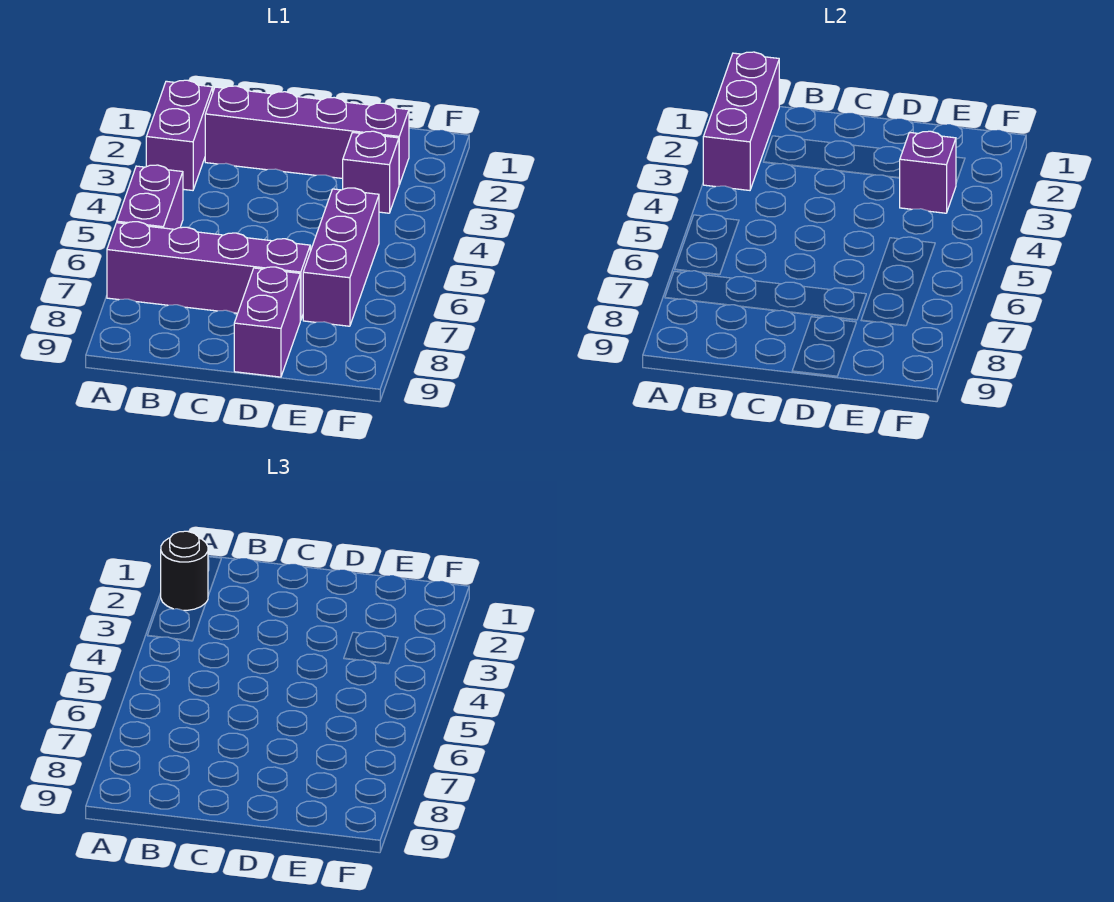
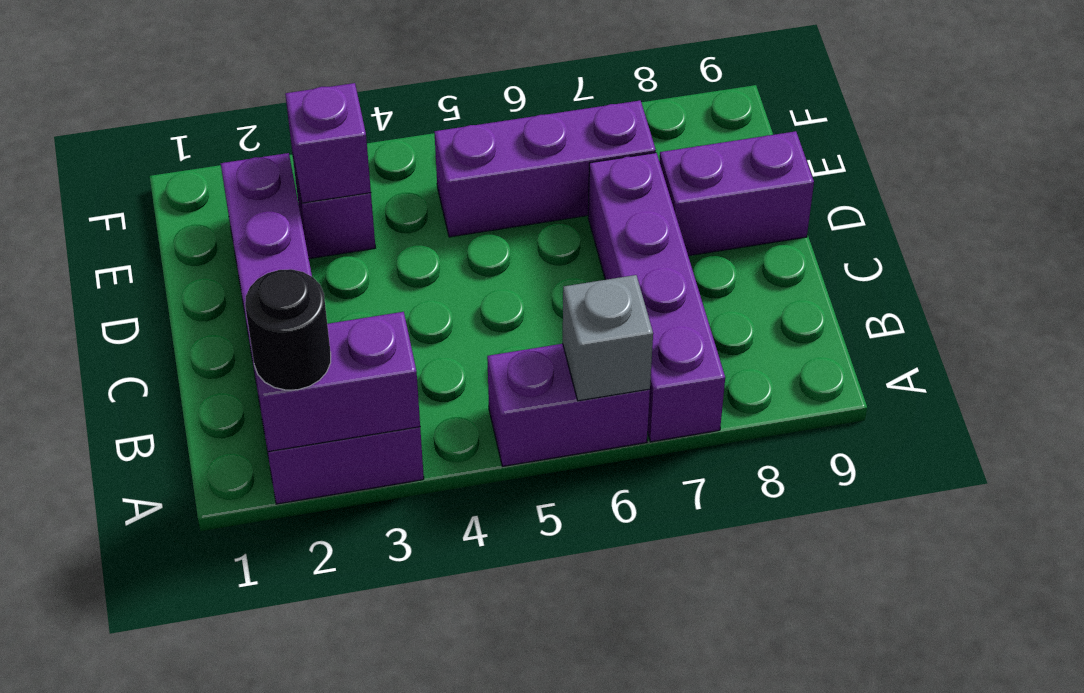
purple 1x3 brick [703,52,779,190] -> purple 1x2 brick [250,312,420,452]
none -> grey 1x1 brick [563,275,653,401]

